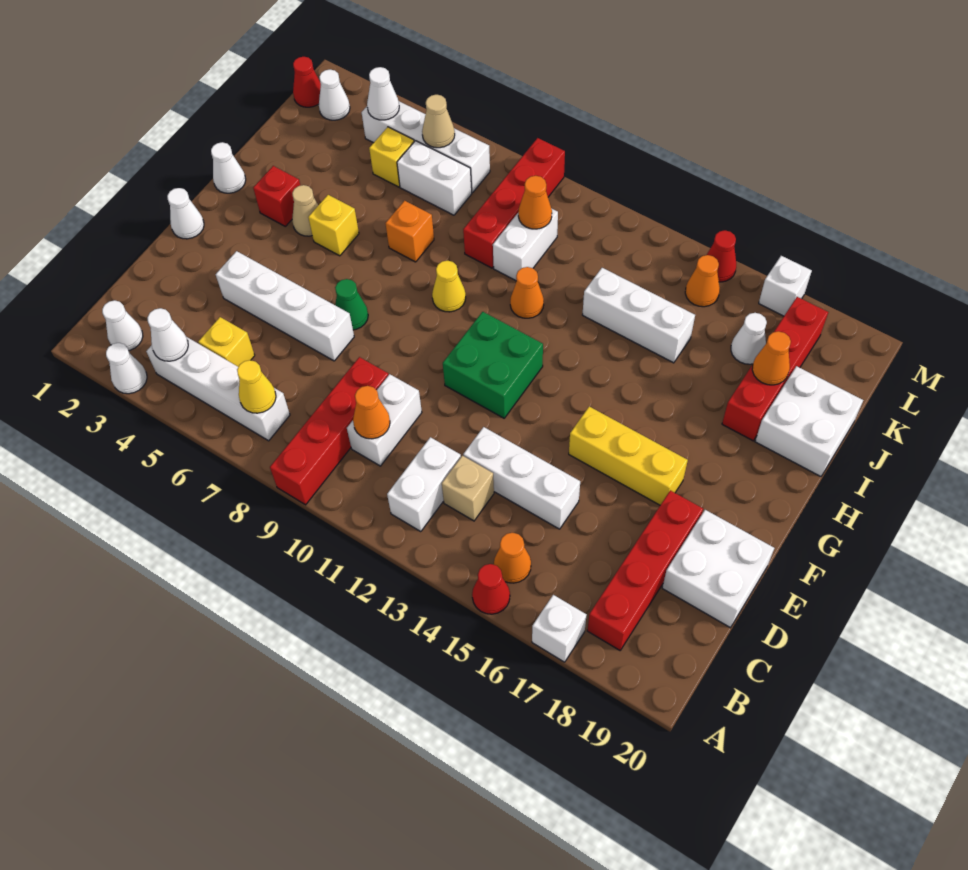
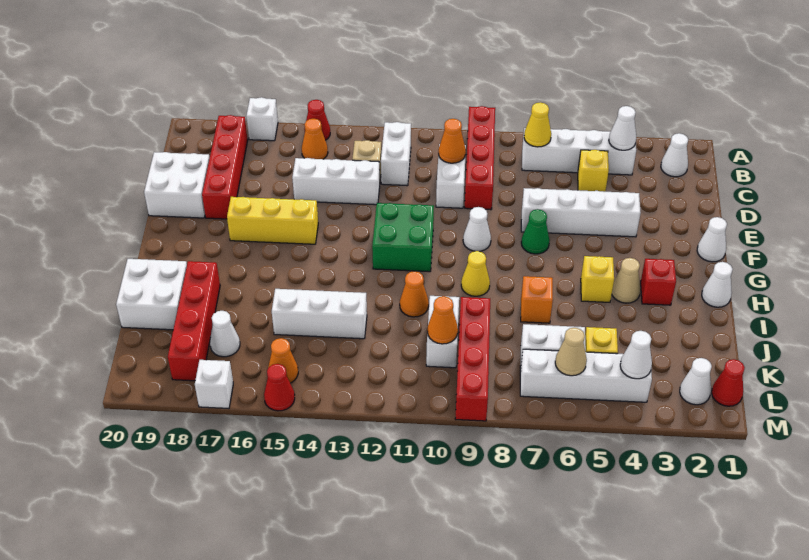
white 1x1 cone [106,343,147,394] -> white 1x1 cone moved to [463,207,491,251]
orange 1x1 cone [752,331,791,385] -> none

